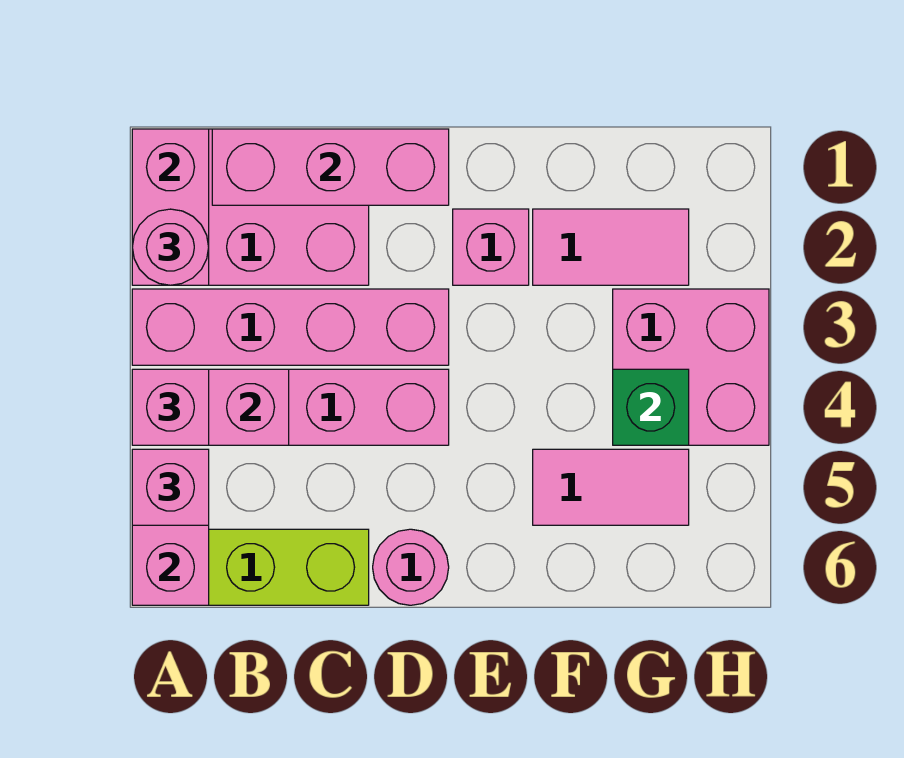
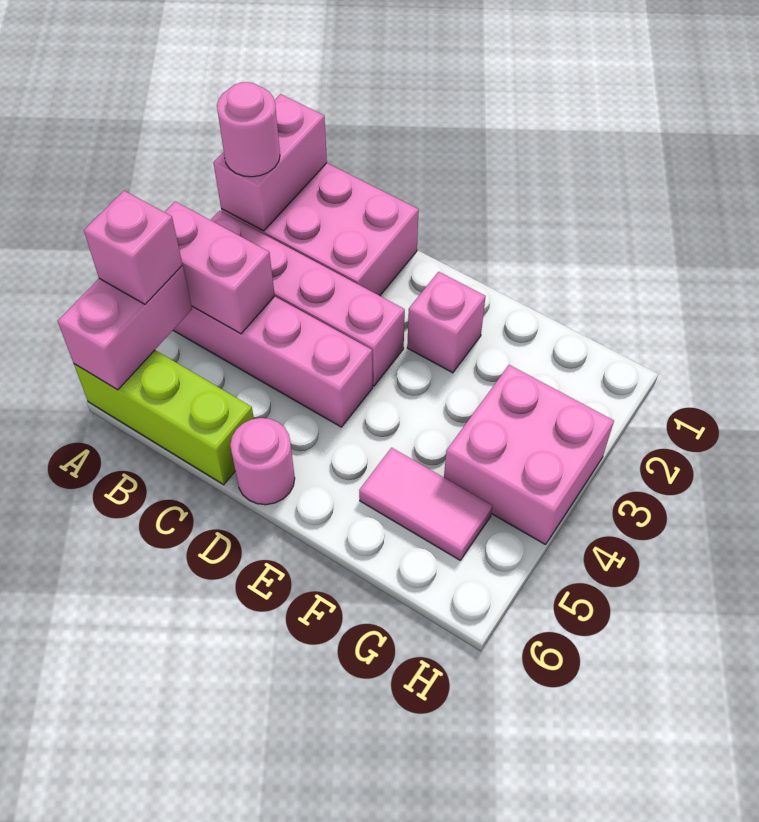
pink 1x1 brick [132,369,209,445] -> none
pink 1x3 brick [212,129,449,205] -> none
pink 1x2 tile [533,209,689,285] -> none
green 1x1 brick [613,369,689,445] -> none

